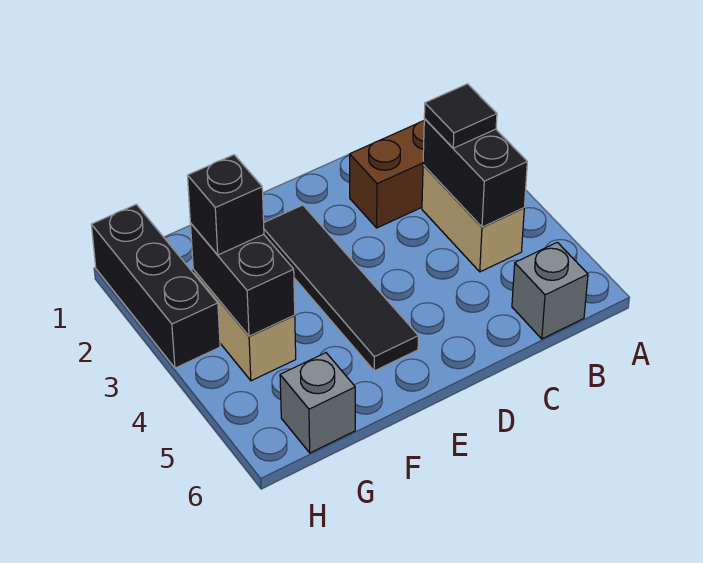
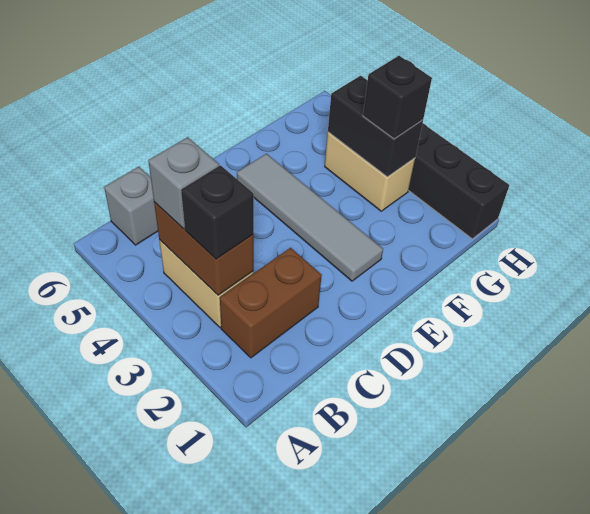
black 1x2 brick [423,119,527,227] -> brown 1x2 brick [154,202,254,295]
black 1x1 tile [424,84,497,148] -> black 1x1 brick [181,165,254,259]
black 1x4 tile [264,205,418,371] -> grey 1x4 tile [237,154,383,281]
grey 1x1 brick [280,353,355,453] -> grey 1x1 brick moved to [148,137,219,229]

